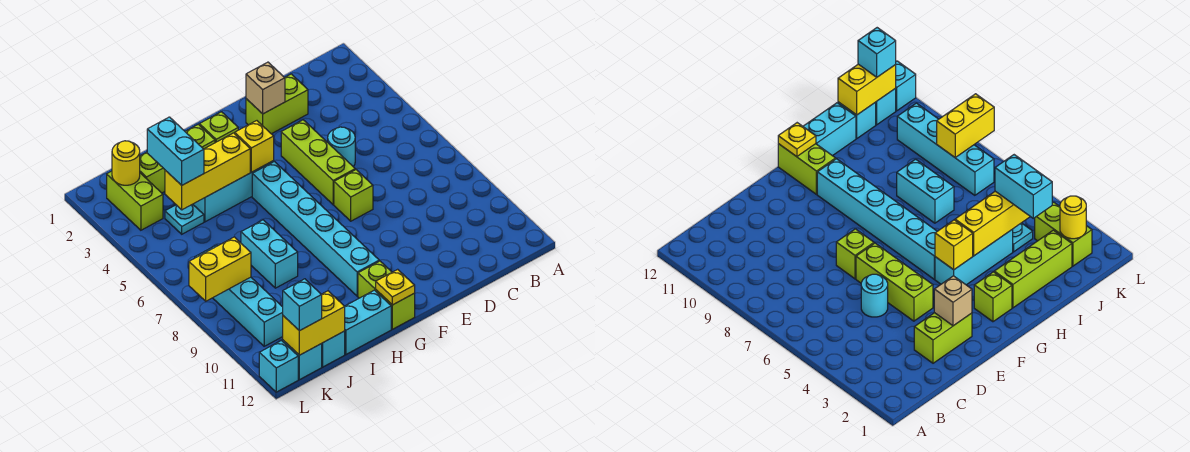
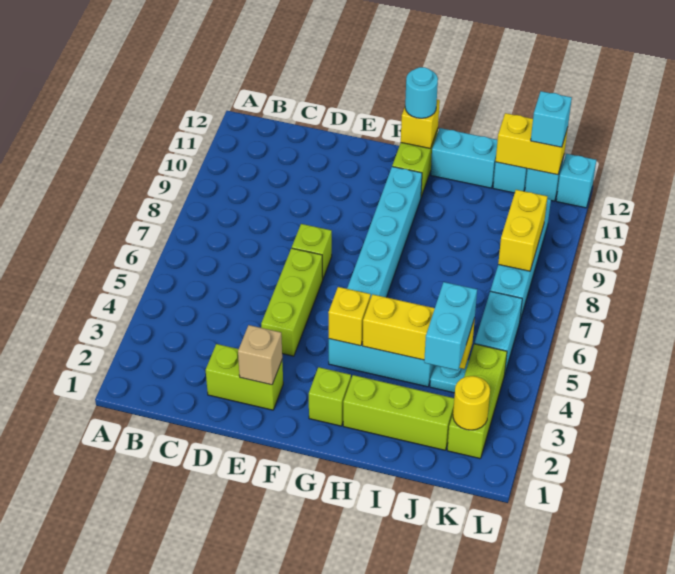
cyan 1x1 round brick [328,127,355,167] -> cyan 1x1 round brick moved to [405,67,438,118]
yellow 1x1 plate [376,269,415,305] -> yellow 1x1 brick [401,100,440,149]
cyan 1x2 brick [241,220,298,288] -> cyan 1x2 brick moved to [474,291,522,372]
lime 1x2 brick [107,171,163,230] -> lime 1x3 brick [447,344,507,458]
yellow 1x2 brick [189,237,251,301] -> yellow 1x2 brick turned to [498,190,547,271]

